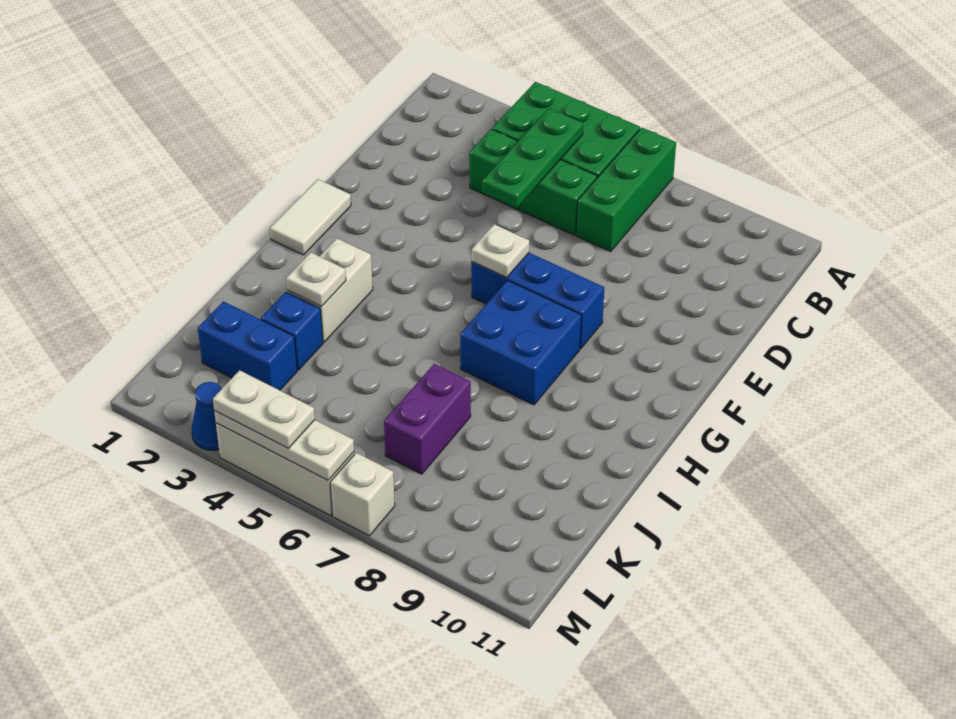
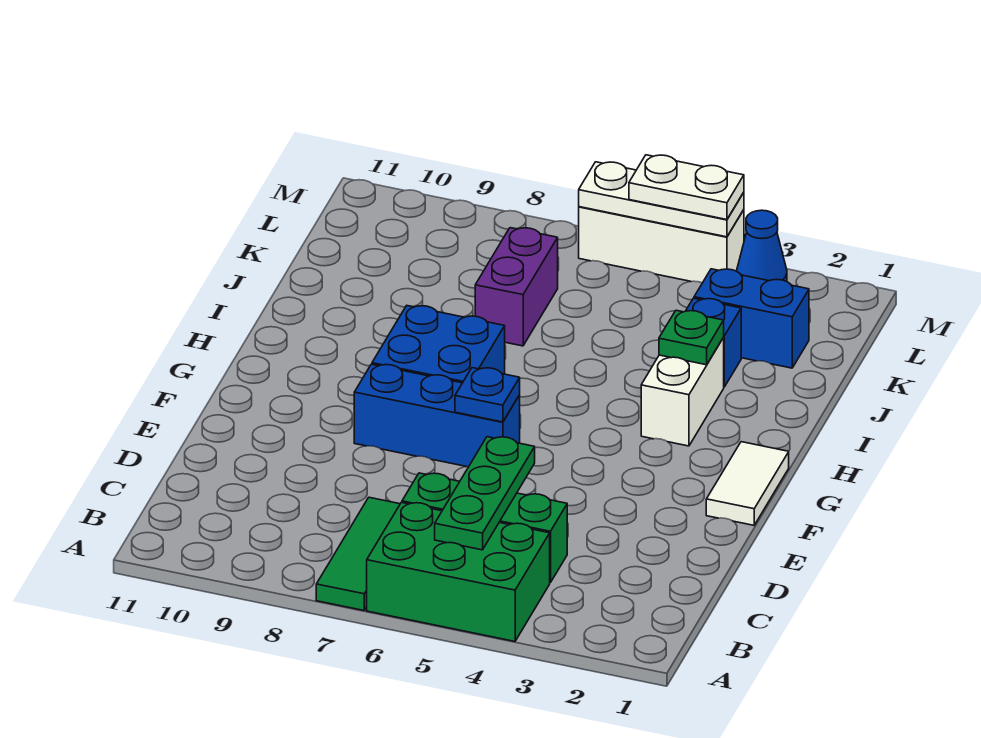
green 1x3 brick [576,128,676,252] -> green 1x3 tile [316,497,400,610]
white 1x1 plate [471,224,529,278] -> blue 1x1 plate [455,368,520,422]
white 1x1 plate [286,253,346,306] -> green 1x1 plate [659,310,724,365]
white 1x1 brick [330,453,395,536] -> none

